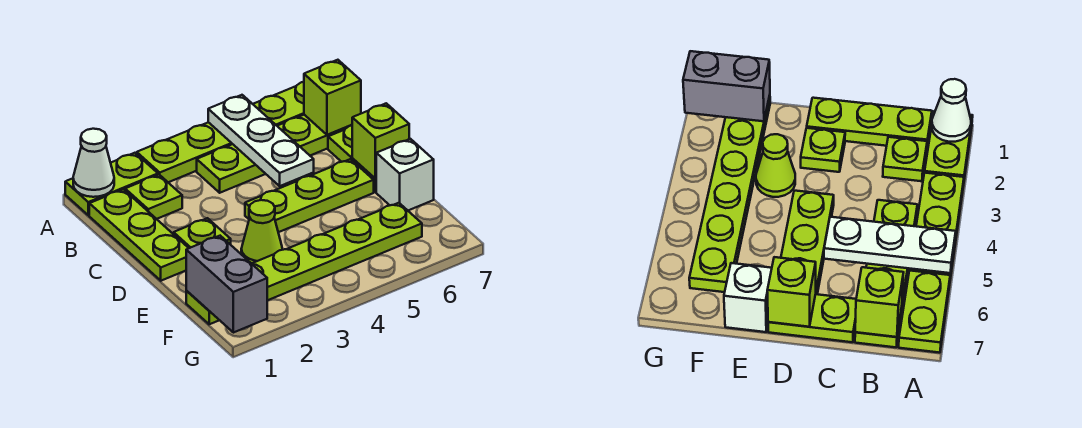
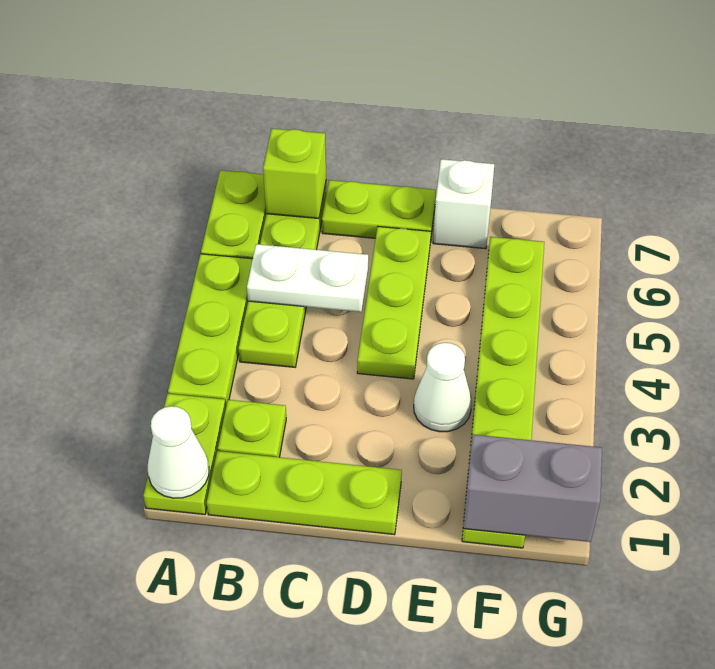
white 1x3 plate [208,95,314,186] -> white 1x2 plate [247,244,368,312]
lime 1x1 plate [174,218,231,248] -> none
lime 1x1 brick [352,103,409,178] -> none
lime 1x1 cone [241,200,283,264] -> white 1x1 cone [414,343,472,432]

